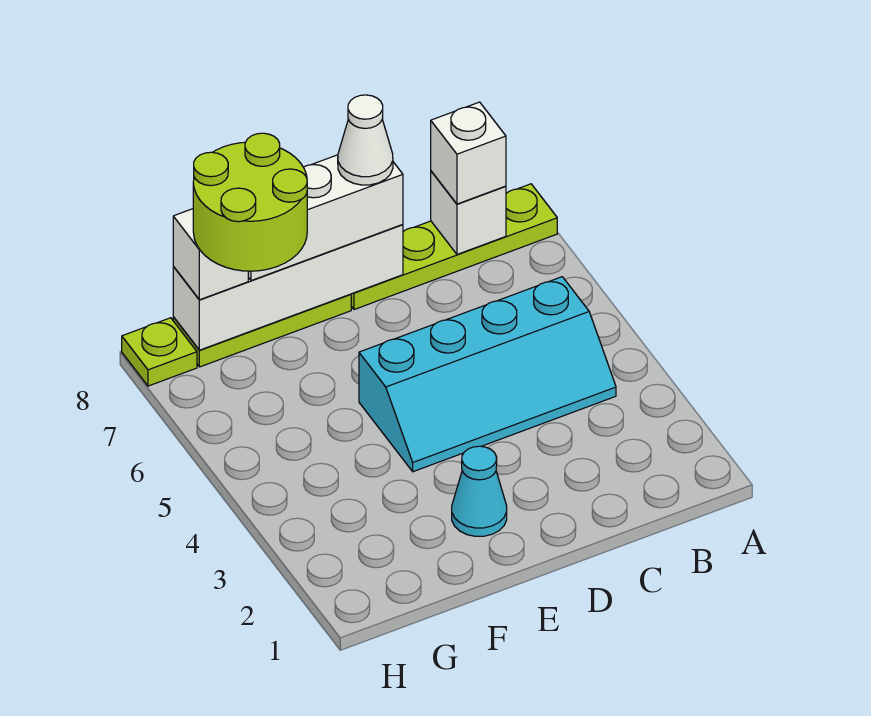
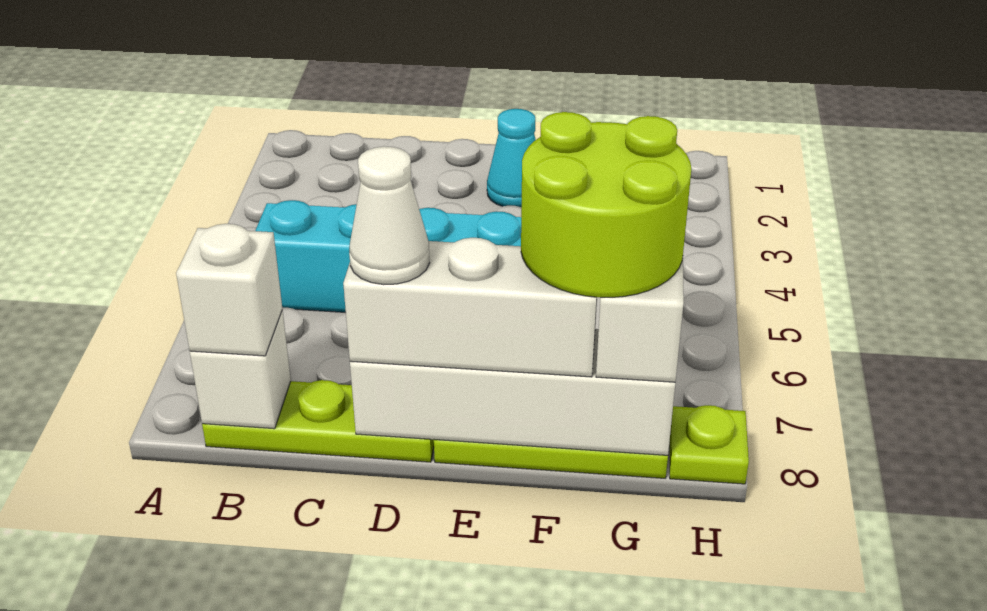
lime 1x4 plate [351,184,557,309] -> lime 1x3 plate [202,380,434,462]

